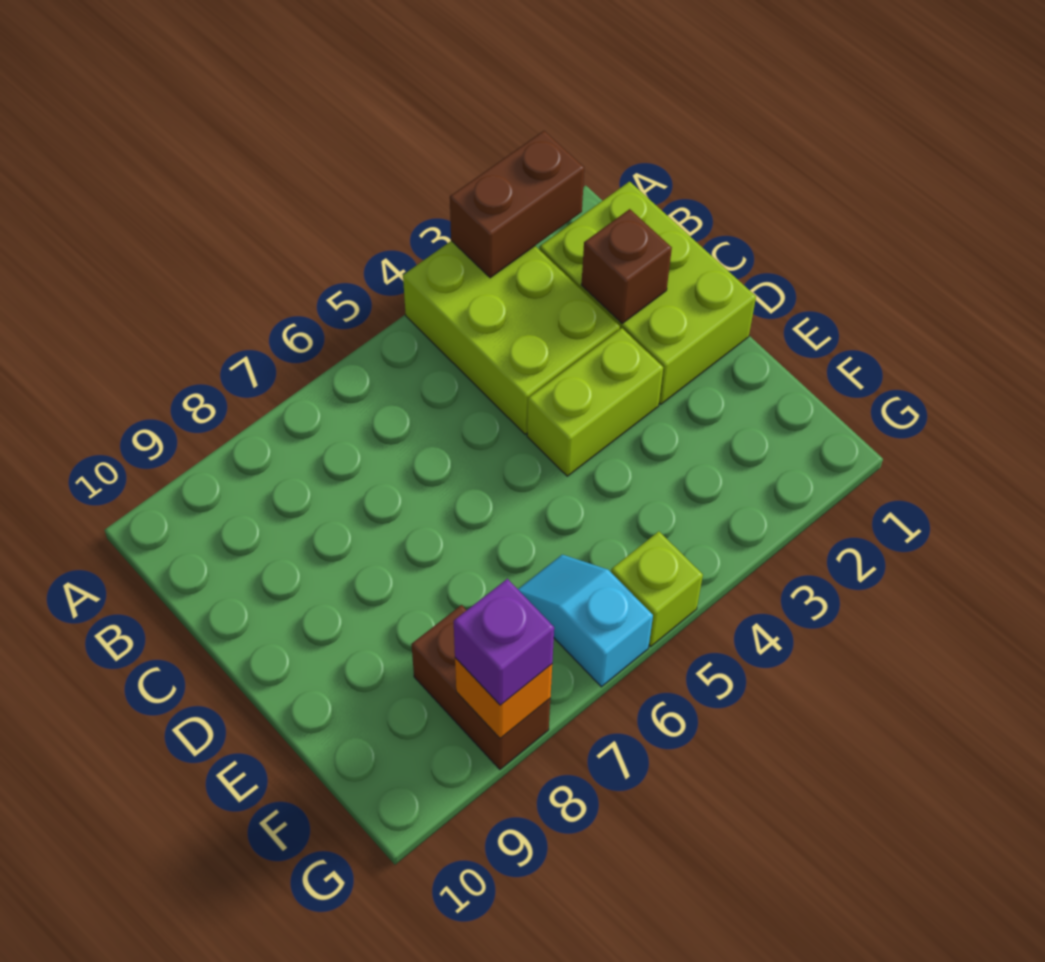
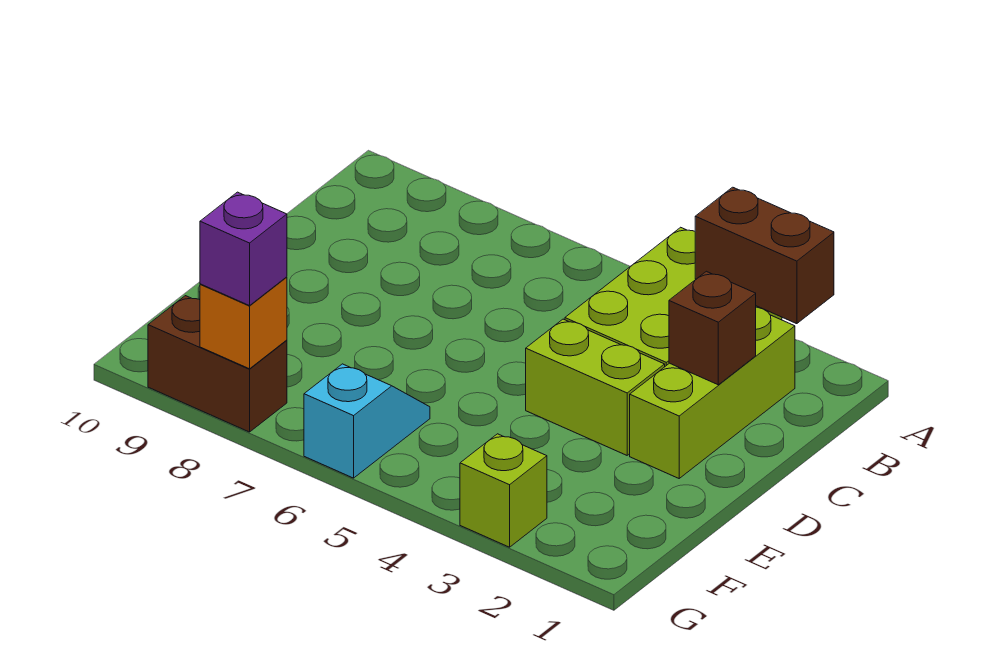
lime 2x3 brick [539,182,756,404] -> lime 1x3 brick [630,307,795,478]
brown 1x2 brick [411,605,550,769] -> brown 1x2 brick turned to [148,296,287,432]
lime 1x1 brick [611,531,703,646] -> lime 1x1 brick moved to [460,434,547,547]

